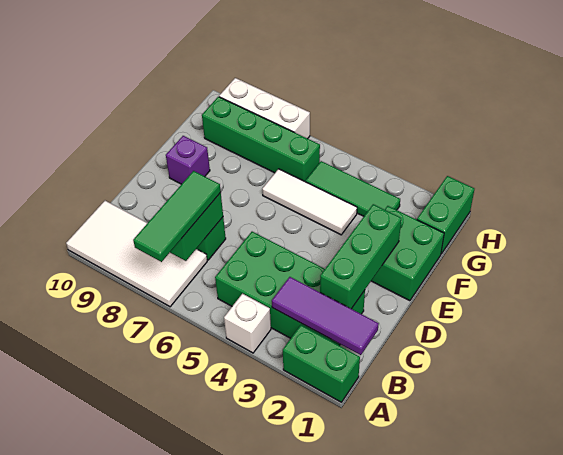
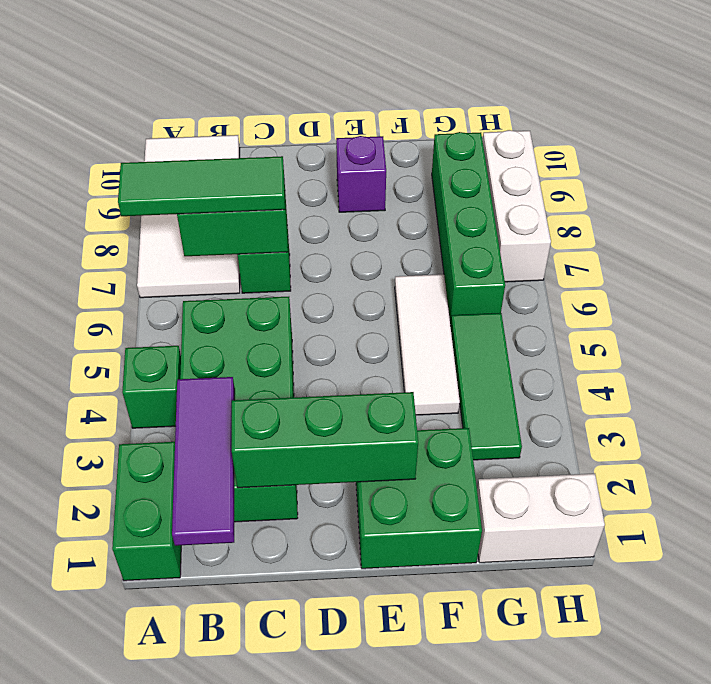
white 1x1 brick [224,294,271,353] -> green 1x1 brick [122,346,181,428]
green 1x2 brick [417,176,474,254] -> white 1x2 brick [477,474,605,563]

